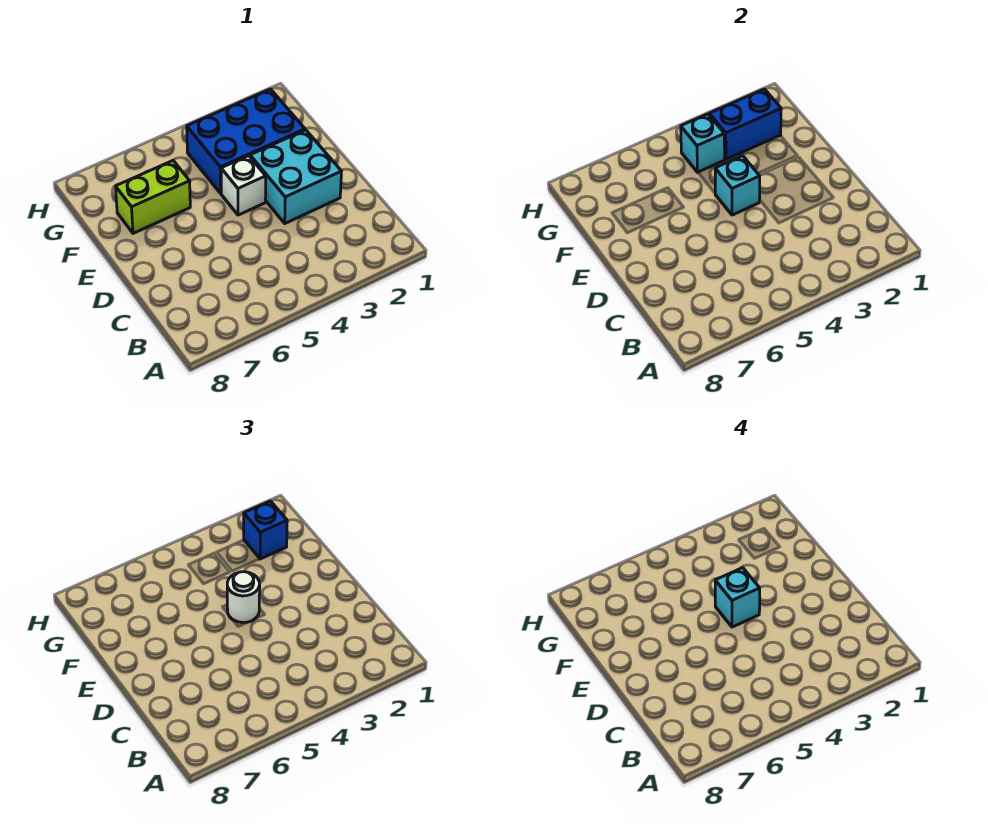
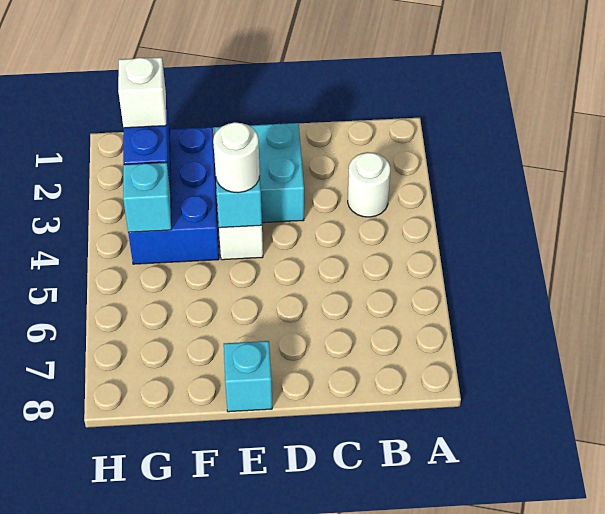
none -> white 1x1 round brick [348,153,390,217]
cyan 1x1 brick [715,568,760,627] -> cyan 1x1 brick moved to [224,341,272,412]
lime 1x2 brick [115,161,190,233] -> none
blue 1x1 brick [244,501,287,559] -> white 1x1 brick [118,57,166,128]

